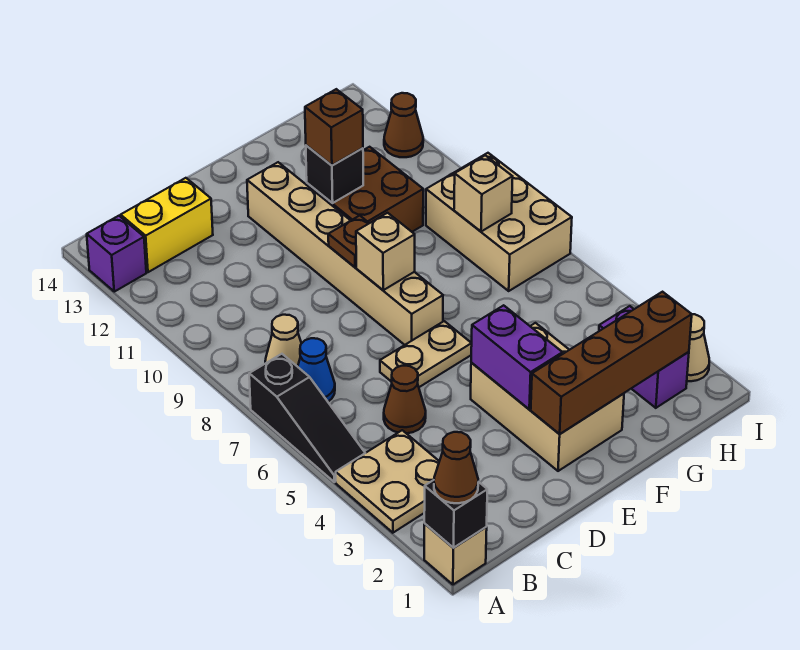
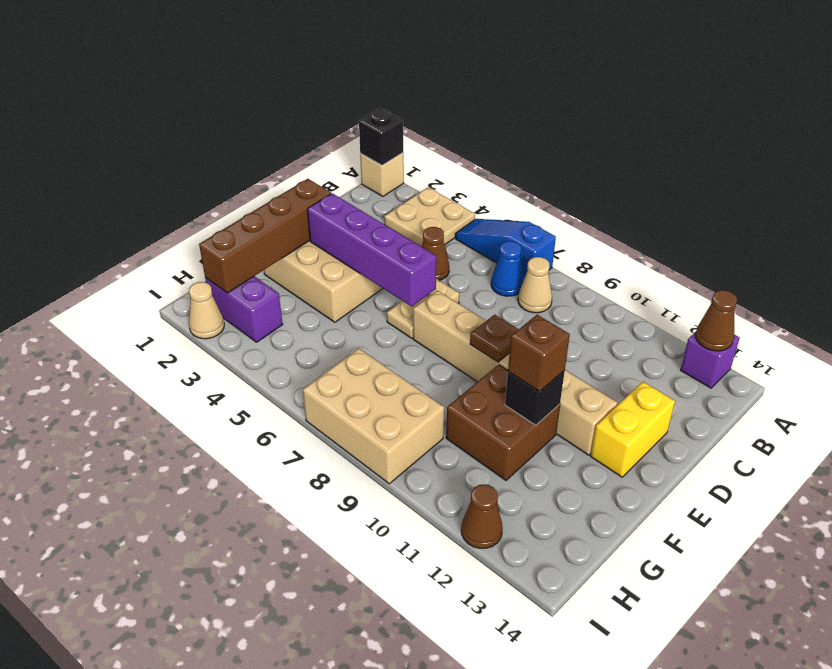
brown 1x1 cone [434,432,478,503] -> brown 1x1 cone moved to [696,290,737,351]
black 1x3 slope [249,354,365,482] -> blue 1x3 slope [455,219,556,278]
yellow 1x2 brick [121,178,213,272] -> yellow 1x2 brick moved to [591,382,675,477]
purple 1x2 brick [471,305,562,409] -> purple 1x4 brick [307,193,436,306]
tan 1x1 brick [356,213,415,290] -> none
tan 1x1 brick [454,155,513,232] -> none

